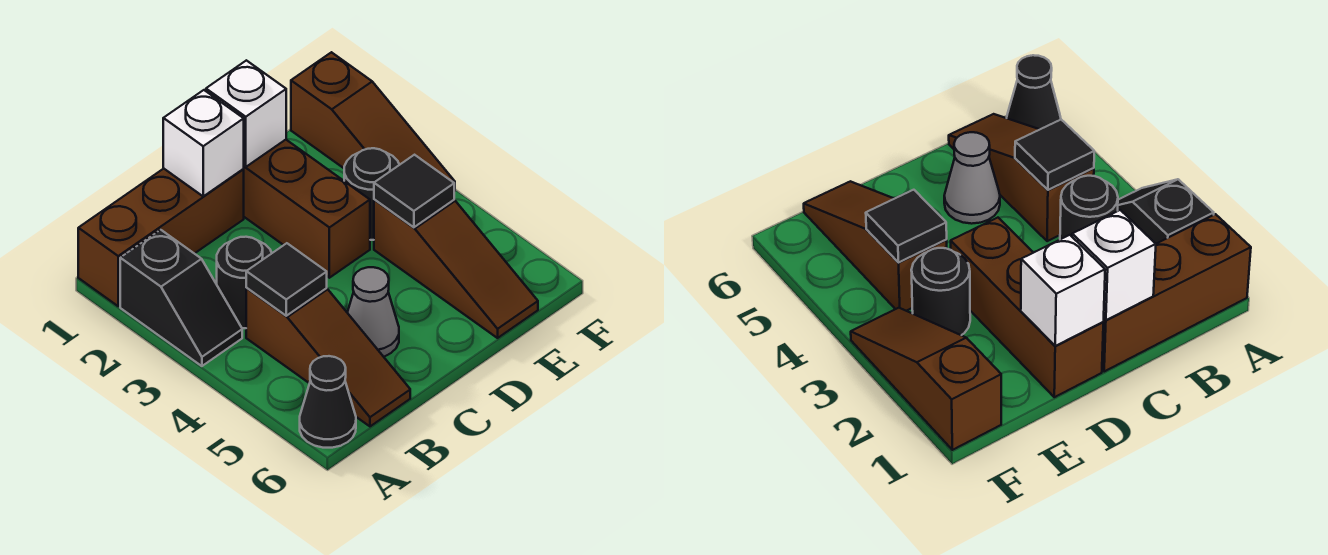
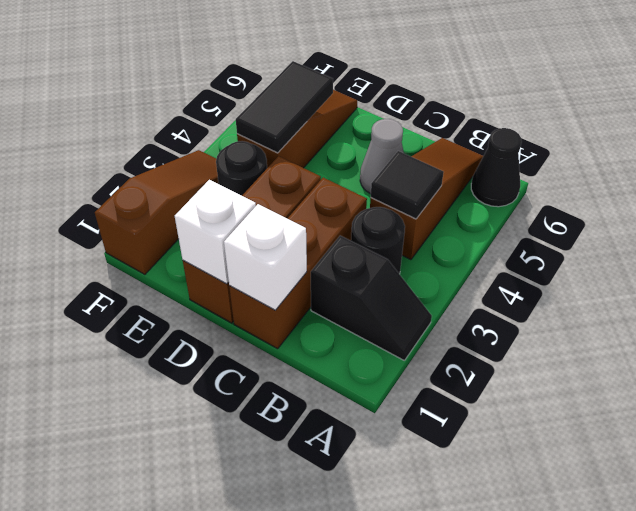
brown 1x3 brick [78,169,244,306] -> brown 1x3 brick turned to [229,178,367,349]
black 1x2 slope [120,230,242,366] -> black 1x2 slope turned to [311,236,432,361]
black 1x1 tile [374,155,454,227] -> black 1x2 tile [236,61,333,153]

